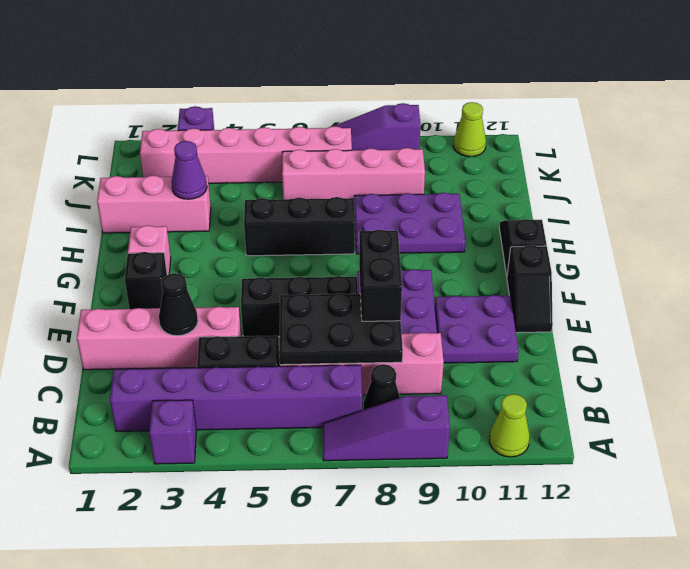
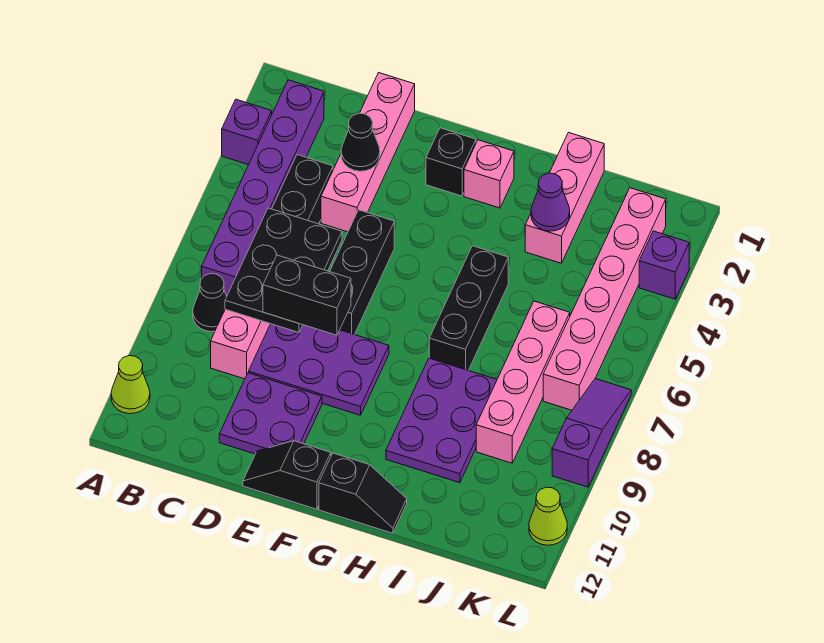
purple 1x3 slope [323,395,450,461] -> none

